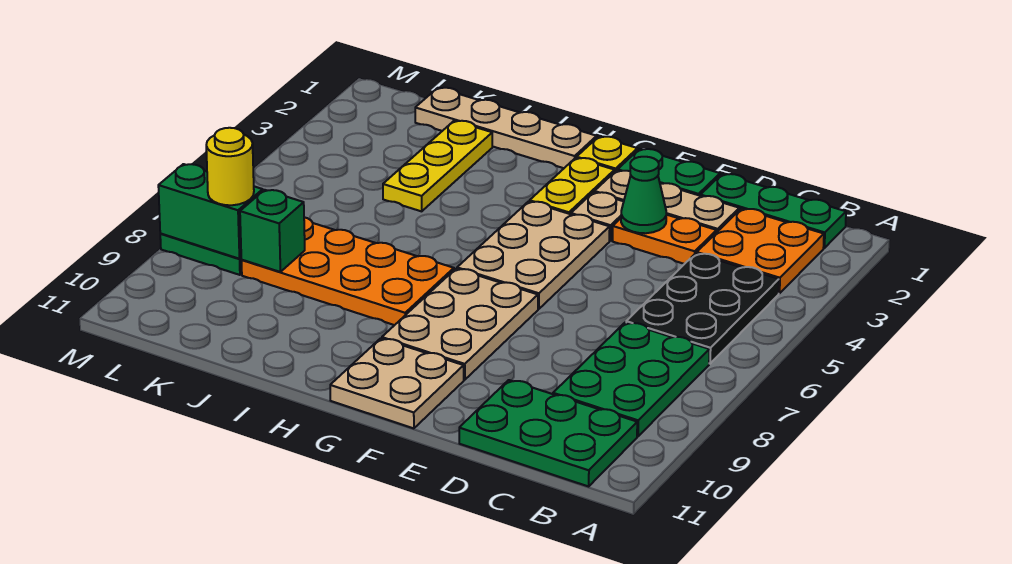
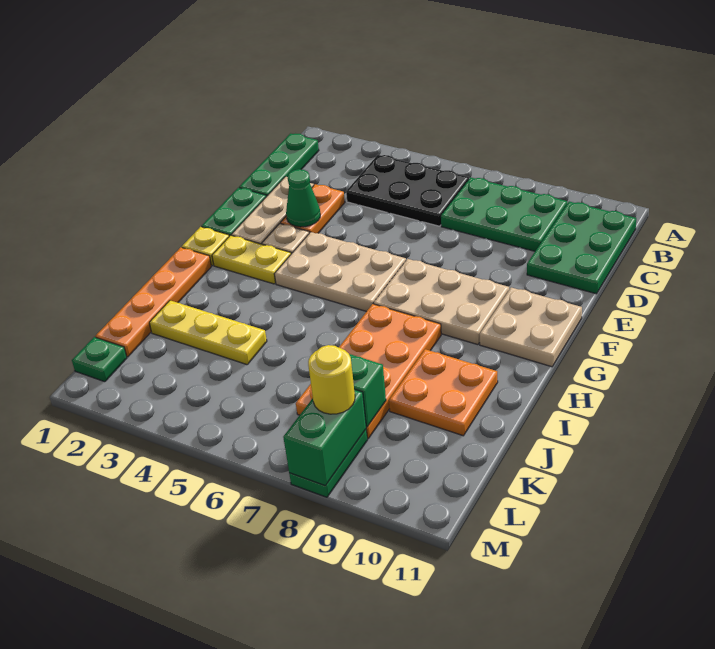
orange 2x2 plate [697,209,824,293] -> orange 2x2 plate moved to [389,349,498,436]
tan 1x4 plate [415,88,597,168] -> orange 1x4 plate [95,247,211,357]
none -> green 1x1 plate [72,337,127,382]

